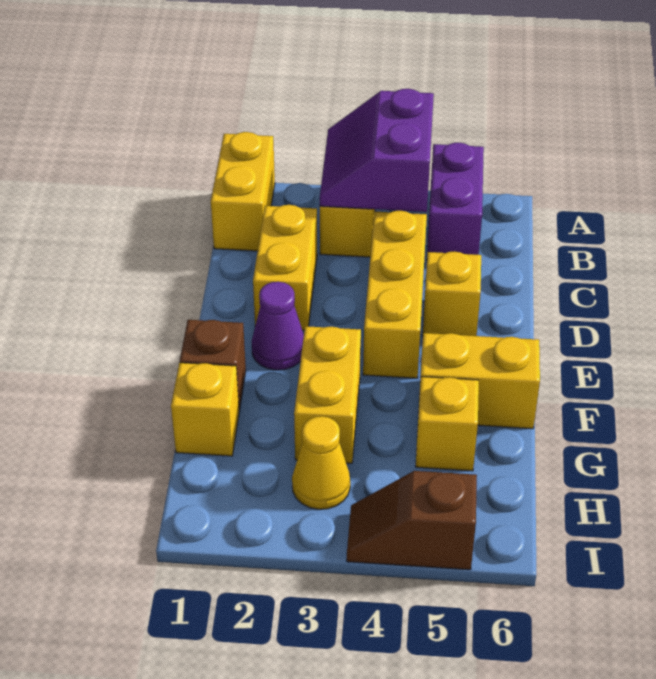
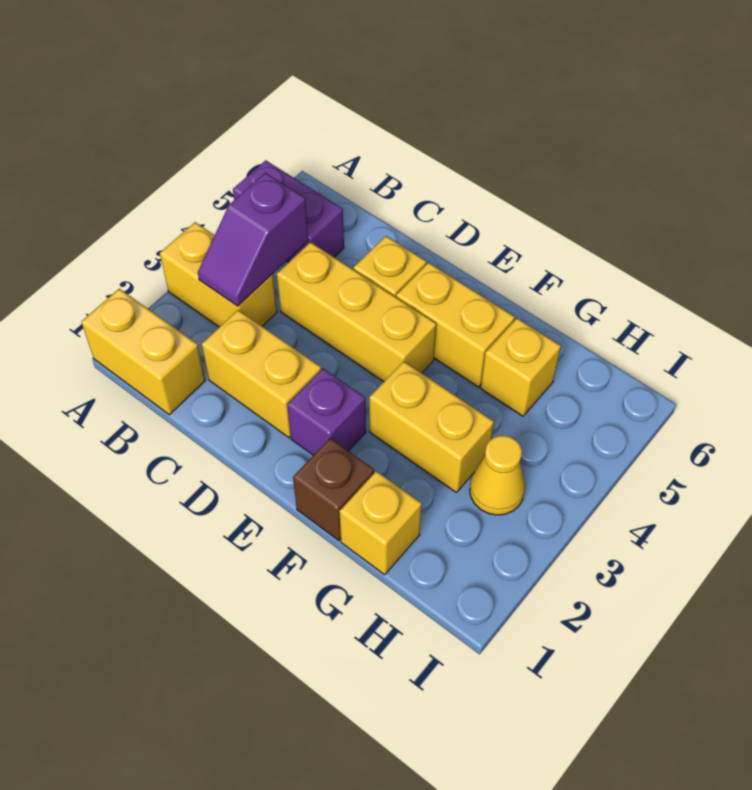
purple 2x2 slope [320,89,434,212] -> purple 1x2 slope [198,173,308,306]
purple 1x1 cone [252,282,304,370] -> purple 1x1 brick [287,369,366,455]
yellow 1x2 brick [419,333,540,429] -> yellow 1x2 brick turned to [396,263,515,387]
brown 1x2 slope [347,471,477,570] -> none

